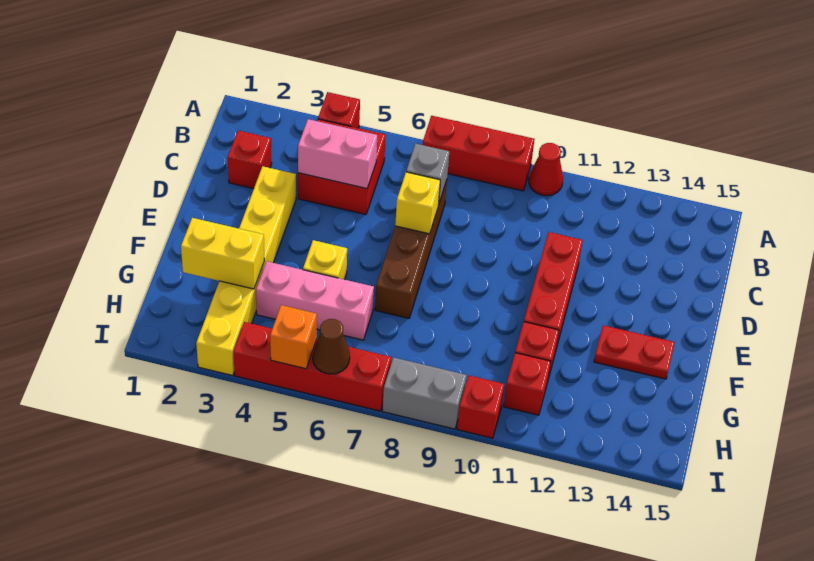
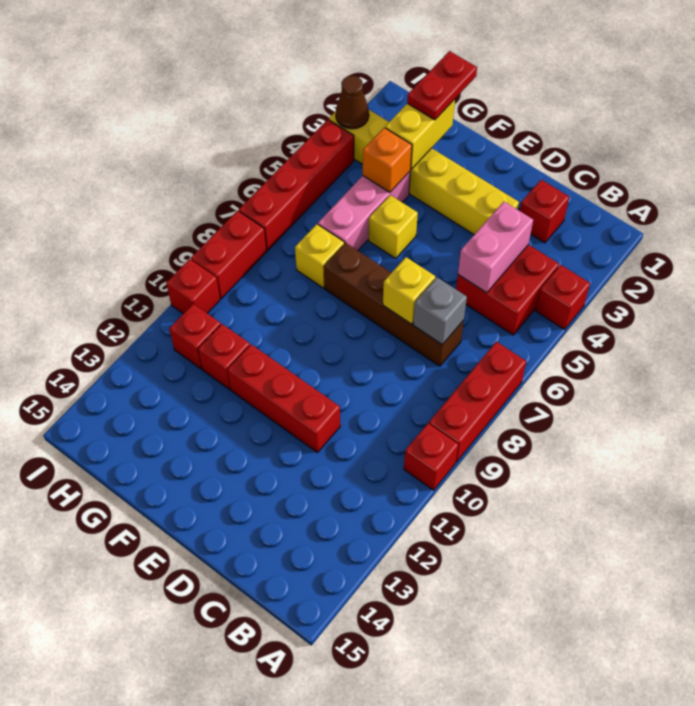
red 1x1 cone [529,143,563,196] -> red 1x1 brick [404,424,458,490]
red 1x2 plate [594,325,675,379] -> red 1x2 plate moved to [407,51,477,120]
none -> yellow 1x1 brick [295,224,344,288]
orange 1x1 brick [270,305,317,369] -> orange 1x1 brick moved to [363,128,412,192]
brown 1x1 cone [313,319,350,374] -> brown 1x1 cone moved to [336,76,369,129]
grey 1x2 brick [382,357,467,429] -> red 1x2 brick [191,211,266,299]

